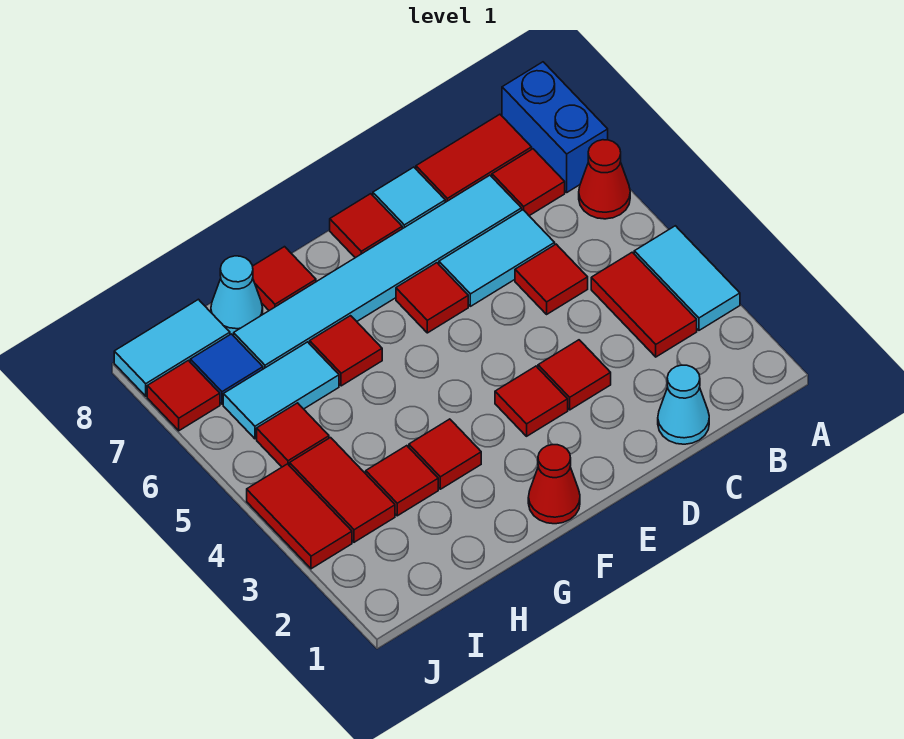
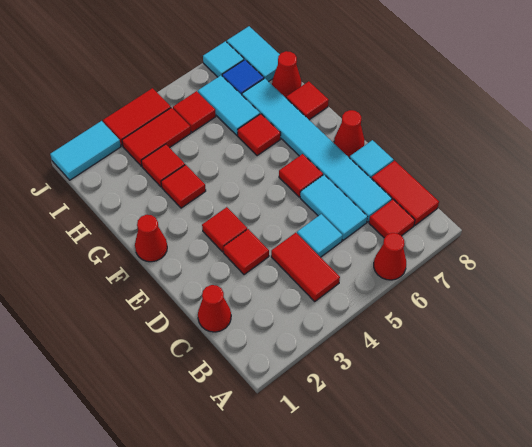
cyan 1x2 tile [634,226,740,330] -> cyan 1x2 tile moved to [50,121,121,180]
blue 1x2 brick [502,62,608,192] -> none
red 1x2 tile [591,252,697,357] -> red 1x2 tile turned to [271,233,340,301]
cyan 1x1 cone [658,365,709,444] -> red 1x1 cone [198,285,231,332]
red 1x1 tile [515,244,588,314] -> cyan 1x1 tile [297,214,343,257]
red 1x1 tile [330,194,402,258] -> red 1x1 cone [334,110,365,157]
cyan 1x1 cone [211,256,263,335] -> red 1x1 cone [272,51,302,98]
red 1x1 tile [147,360,220,431] -> cyan 1x1 tile [203,41,244,77]

